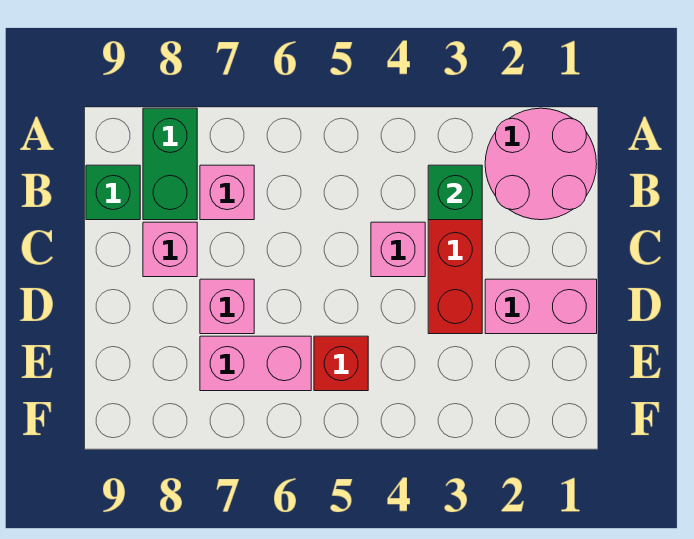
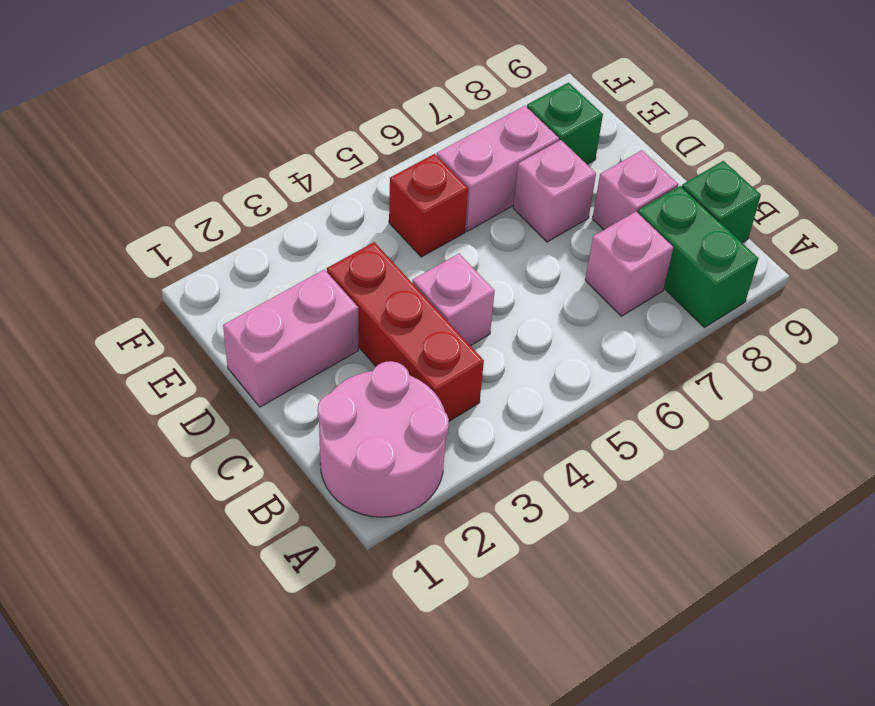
green 1x1 brick [428,165,482,220] -> green 1x1 brick moved to [527,83,603,164]

